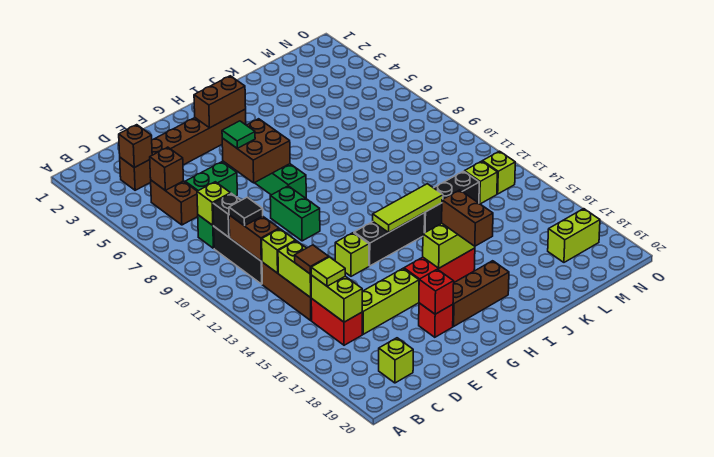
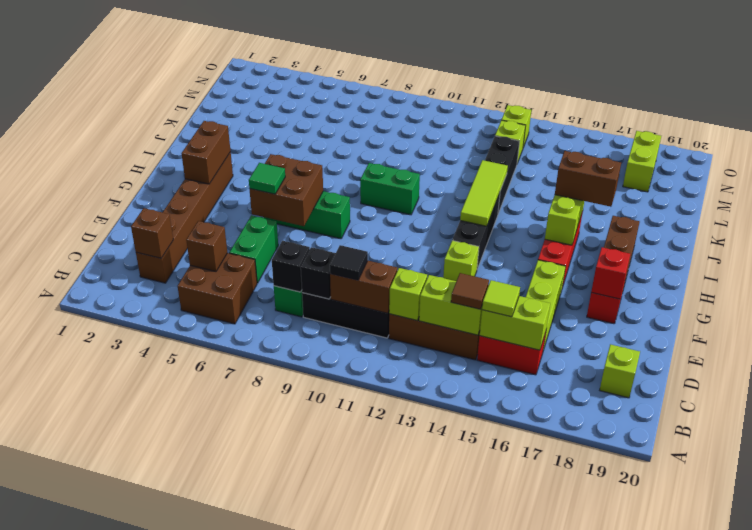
brown 1x2 brick [151,180,198,225] -> brown 2x2 brick [178,253,257,324]
lime 1x1 brick [197,182,230,225] -> black 1x1 brick [272,241,310,292]
green 1x2 brick [270,186,320,241] -> green 1x2 brick moved to [360,163,420,215]

